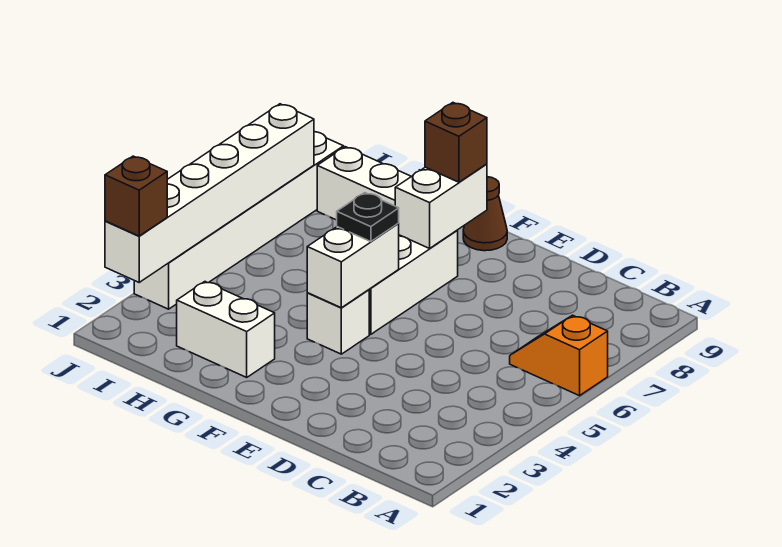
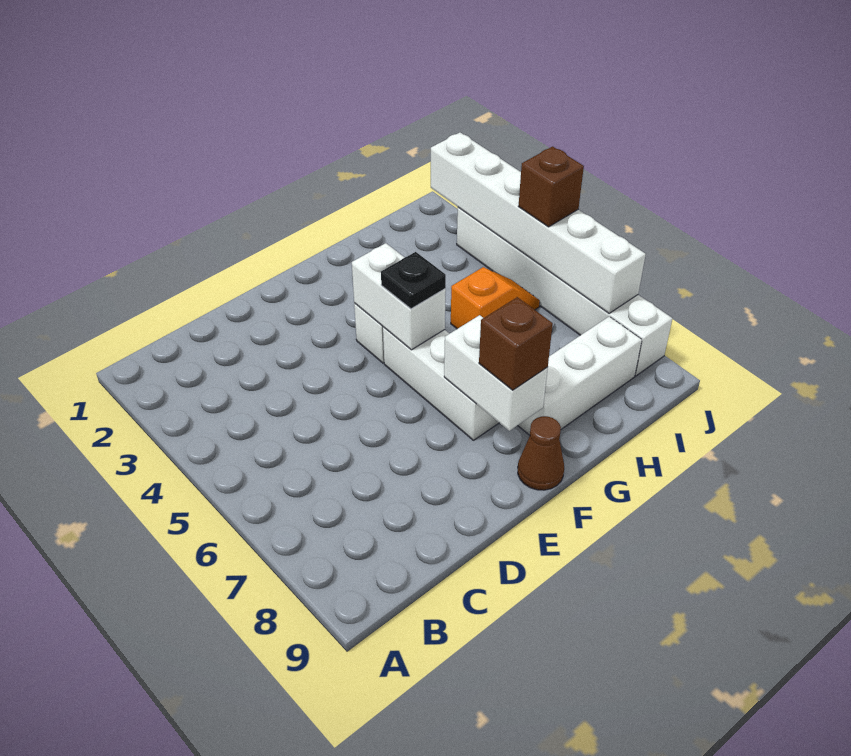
orange 1x2 slope [510,315,608,396] -> orange 1x2 slope moved to [451,267,540,329]
white 1x2 brick [177,282,275,377] -> none
brown 1x1 brick [105,156,167,236] -> brown 1x1 brick moved to [518,146,584,227]

